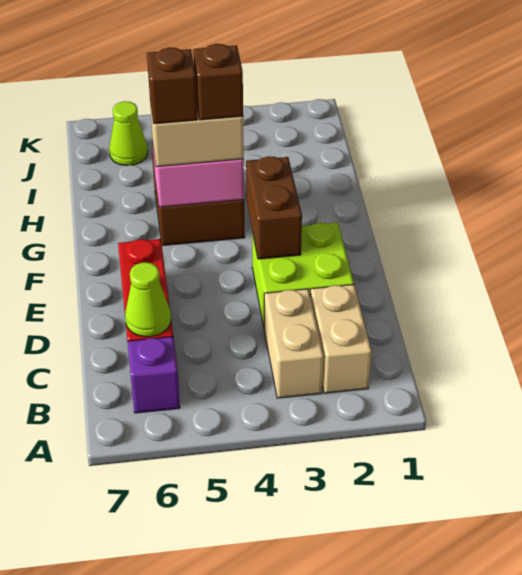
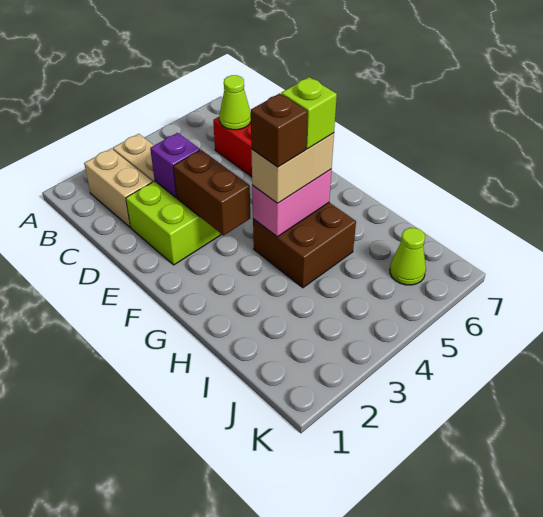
purple 1x1 brick [128,337,180,413] -> purple 1x1 brick moved to [150,133,200,197]
brown 1x1 brick [147,47,197,124] -> lime 1x1 brick [281,77,337,149]

